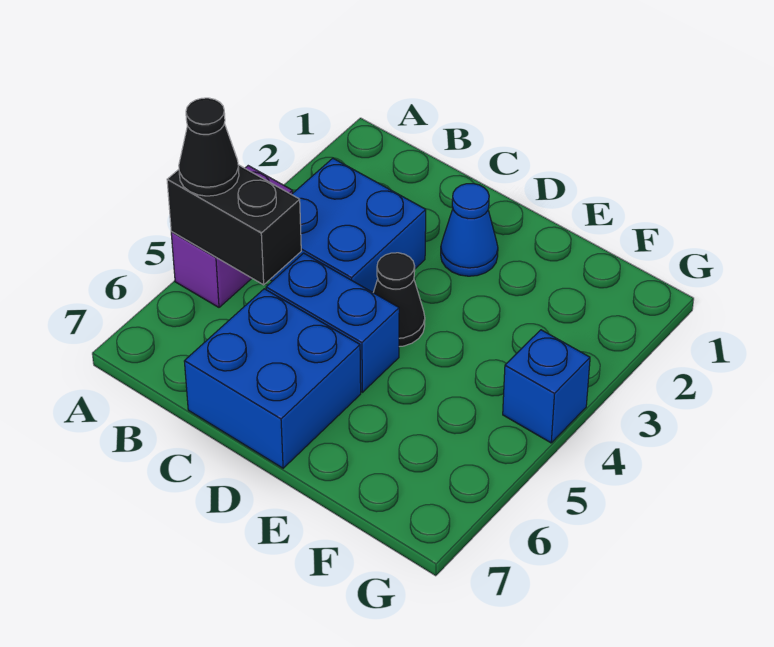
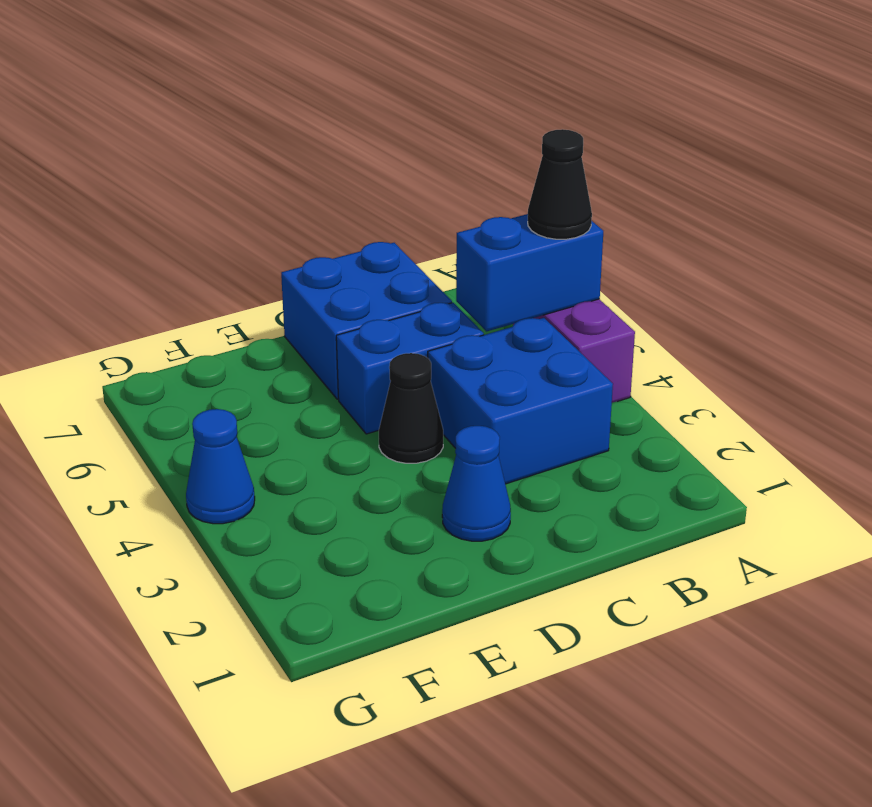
black 1x2 brick [167,165,301,285] -> blue 1x2 brick [456,214,603,331]
blue 1x1 brick [503,330,590,443] -> blue 1x1 cone [186,409,255,524]

